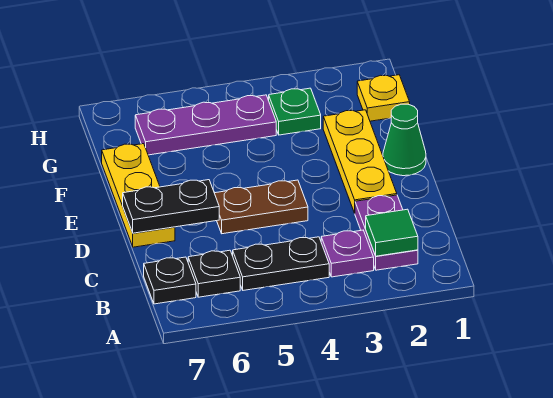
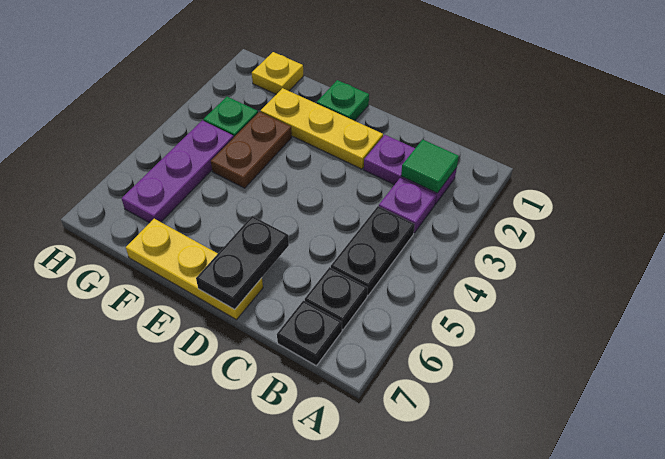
brown 1x2 plate [215,180,308,234] -> brown 1x2 plate moved to [211,112,292,188]
green 1x1 cone [383,104,426,176] -> green 1x1 plate [317,80,369,121]

